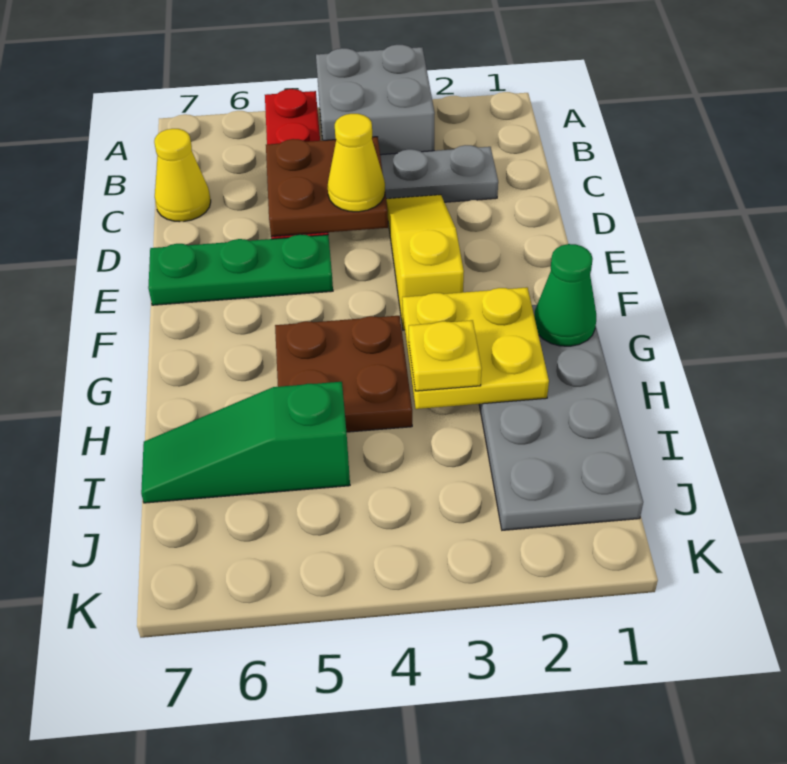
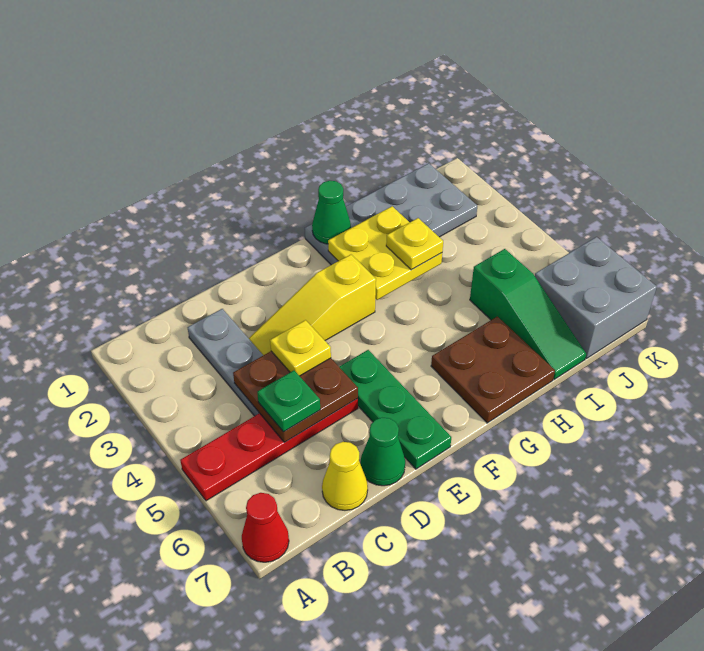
grey 2x2 brick [316,45,435,155] -> grey 2x2 brick moved to [535,237,657,359]
none -> red 1x1 cone [242,493,289,562]
none -> green 1x1 plate [257,371,320,432]
yellow 1x1 cone [328,114,385,212] -> yellow 1x1 plate [270,320,331,376]
none -> green 1x1 cone [360,418,405,486]
brown 2x2 plate [275,316,412,432] -> brown 2x2 plate moved to [431,317,555,423]

